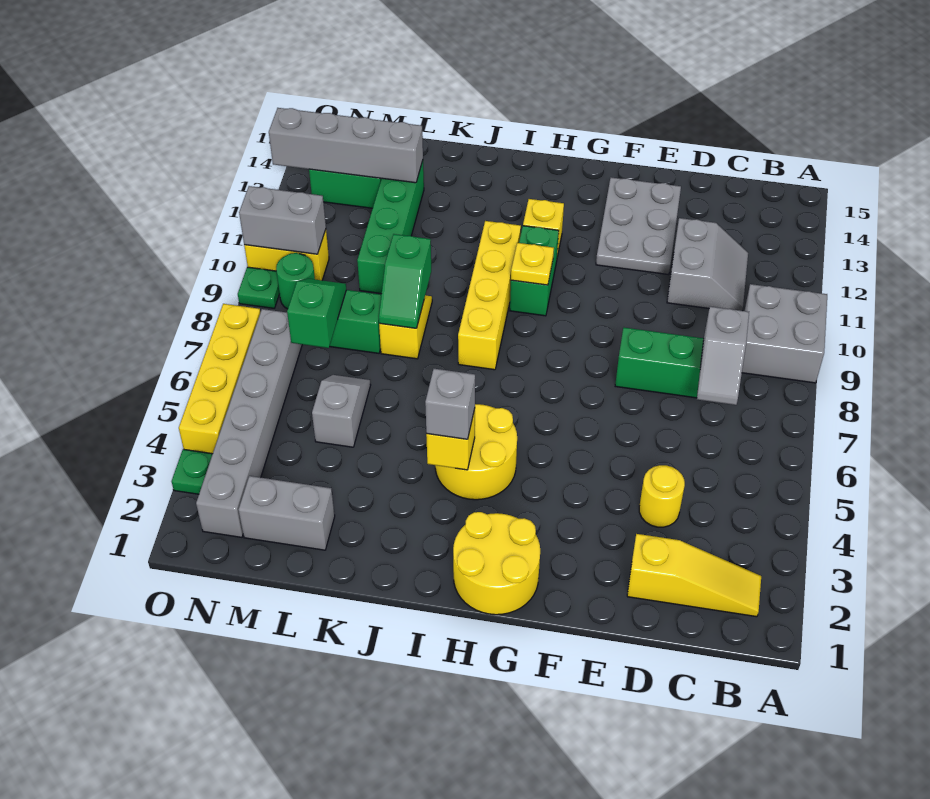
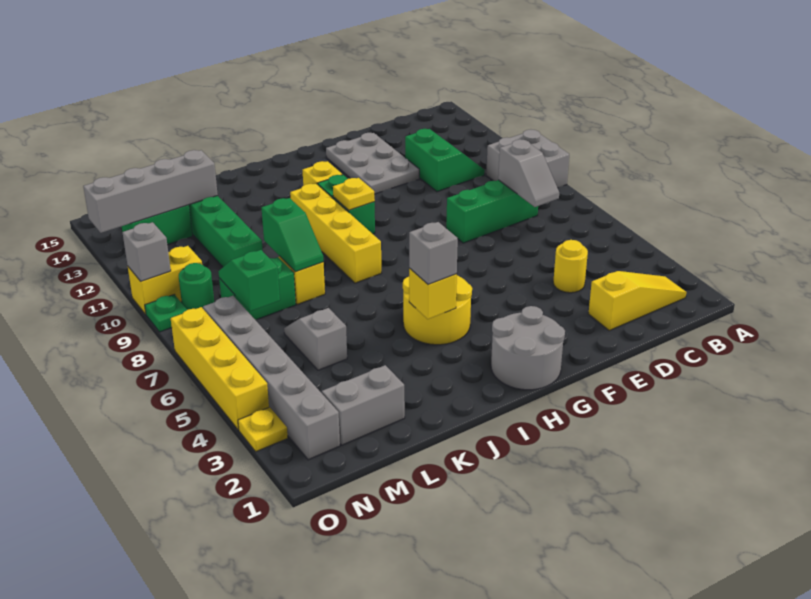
grey 2x2 slope [667,218,748,311] -> green 2x2 slope [405,129,485,192]
yellow 2x2 round brick [453,512,540,615] -> grey 2x2 round brick [491,306,565,390]
grey 1x2 brick [239,186,326,254] -> grey 1x1 brick [123,222,171,281]
green 1x1 plate [172,449,213,494] -> yellow 1x1 plate [238,407,288,451]

